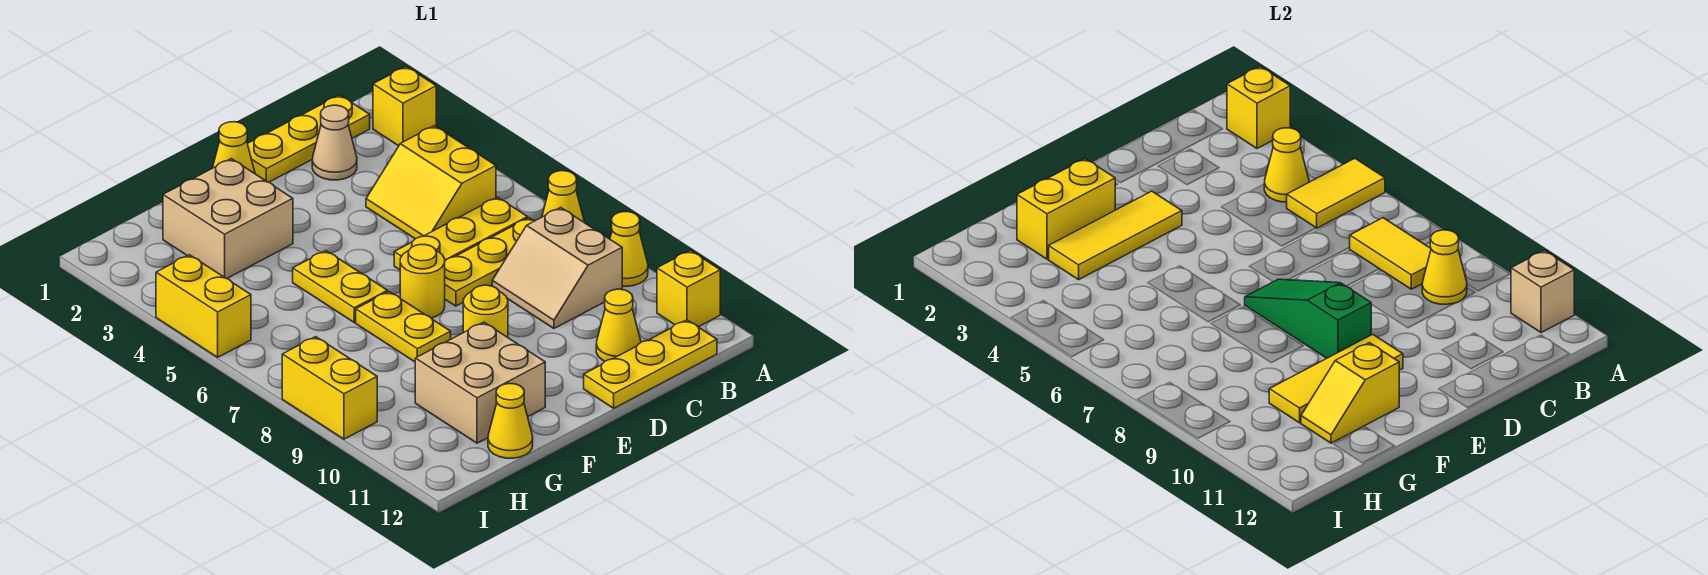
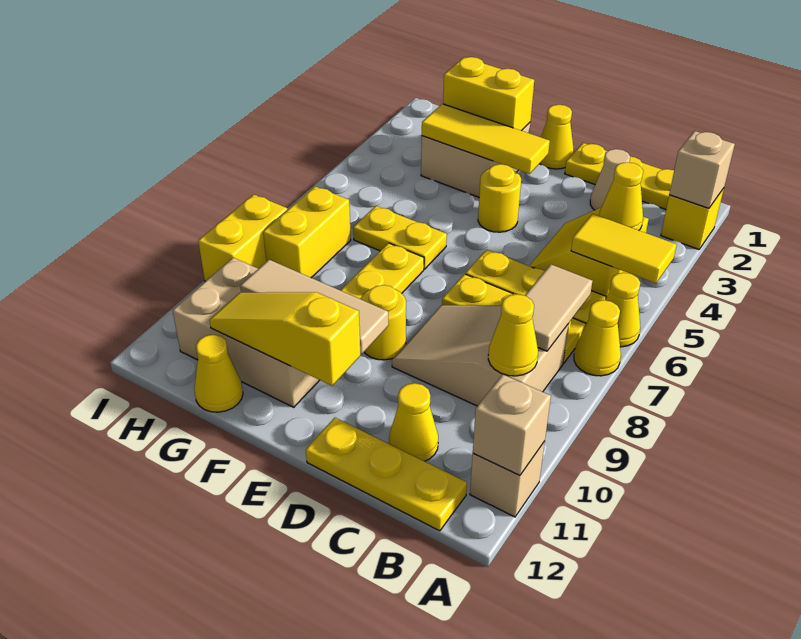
yellow 1x1 brick [1227,66,1290,148] -> tan 1x1 brick [669,131,735,208]
yellow 1x1 cone [610,212,648,286] -> yellow 1x1 cone moved to [605,273,640,347]
yellow 1x1 brick [657,250,720,327] -> tan 1x1 brick [470,442,545,517]
yellow 1x2 tile [1349,218,1431,289] -> tan 1x2 tile [525,264,592,351]
tan 2x2 slope [492,208,622,328] -> tan 2x3 slope [392,305,569,406]
yellow 1x1 round brick [400,244,445,318] -> yellow 1x1 round brick moved to [478,164,521,232]
green 1x3 slope [1245,279,1371,358] -> none
yellow 1x3 tile [1269,334,1403,423] -> tan 1x3 tile [240,260,389,354]
yellow 1x2 plate [293,251,388,322] -> yellow 1x2 plate turned to [353,206,447,269]
tan 2x2 brick [415,322,545,443] -> tan 2x3 brick [173,258,319,407]
yellow 1x2 slope [1301,343,1399,443] -> yellow 1x3 slope [210,292,360,386]
yellow 1x2 brick [156,255,251,357] -> yellow 1x2 brick moved to [263,186,351,278]

